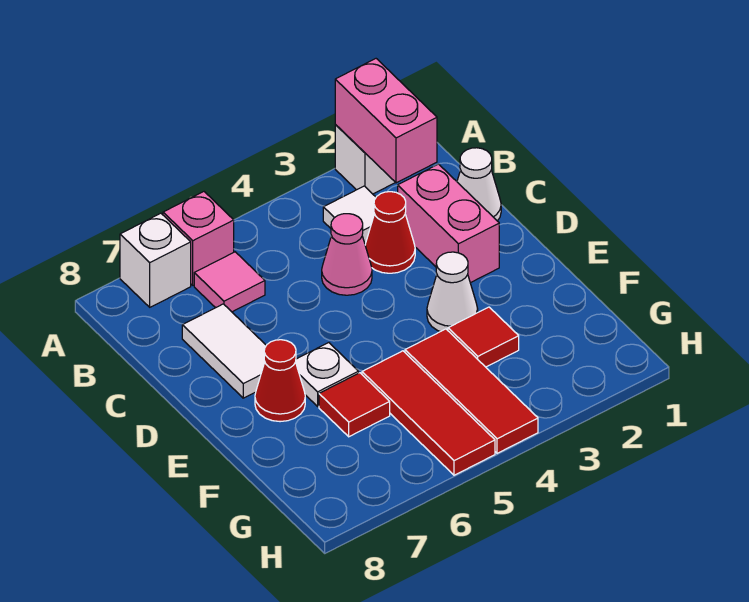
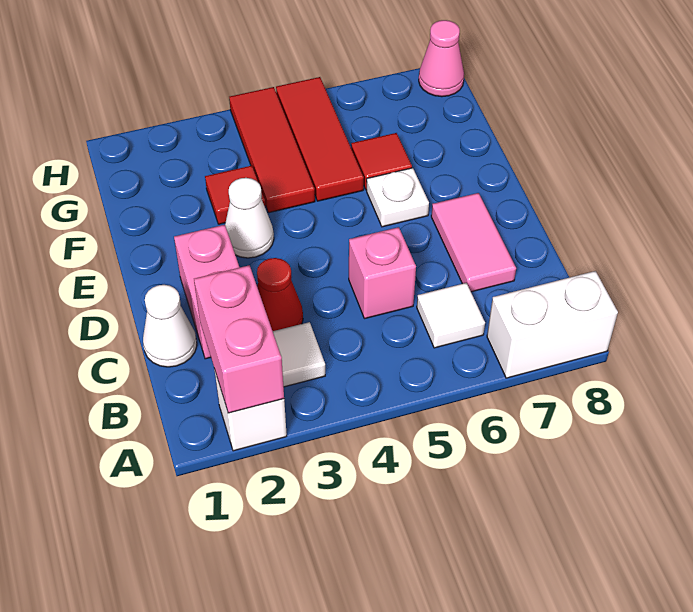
pink 1x1 brick [163,192,234,285] -> pink 1x1 brick moved to [349,227,416,319]
white 1x1 brick [120,213,191,307] -> white 1x2 brick [487,271,618,378]
pink 1x1 tile [194,252,265,312] -> white 1x1 tile [417,283,485,348]
pink 1x1 cone [322,214,372,295] -> pink 1x1 cone moved to [419,20,464,97]
white 1x2 tile [182,304,266,398] -> pink 1x2 tile [431,193,516,292]
red 1x1 cone [255,340,305,422] -> none

